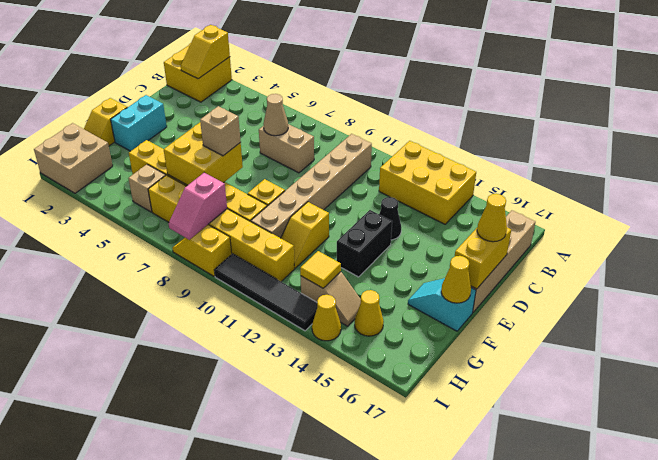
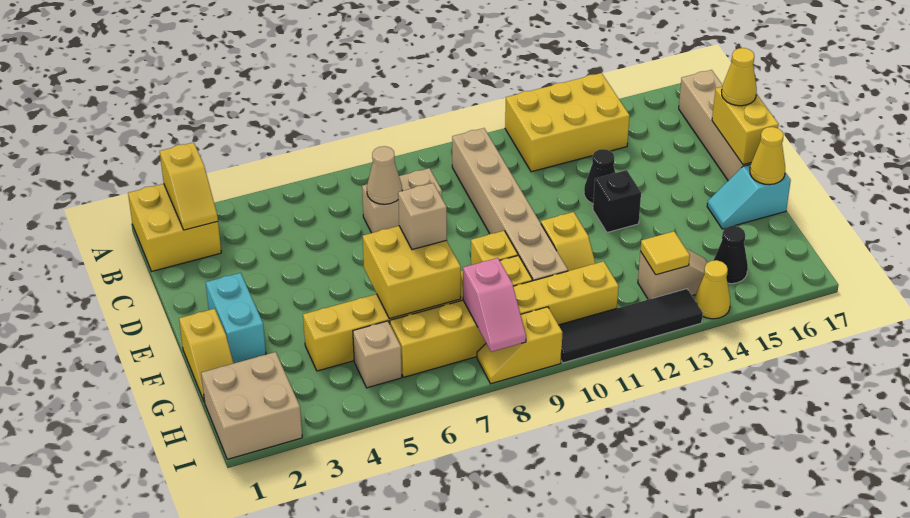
black 1x2 brick [337,210,392,277] -> black 1x1 brick [593,170,641,233]
yellow 1x1 cone [355,290,384,336] -> black 1x1 cone [713,226,748,284]

